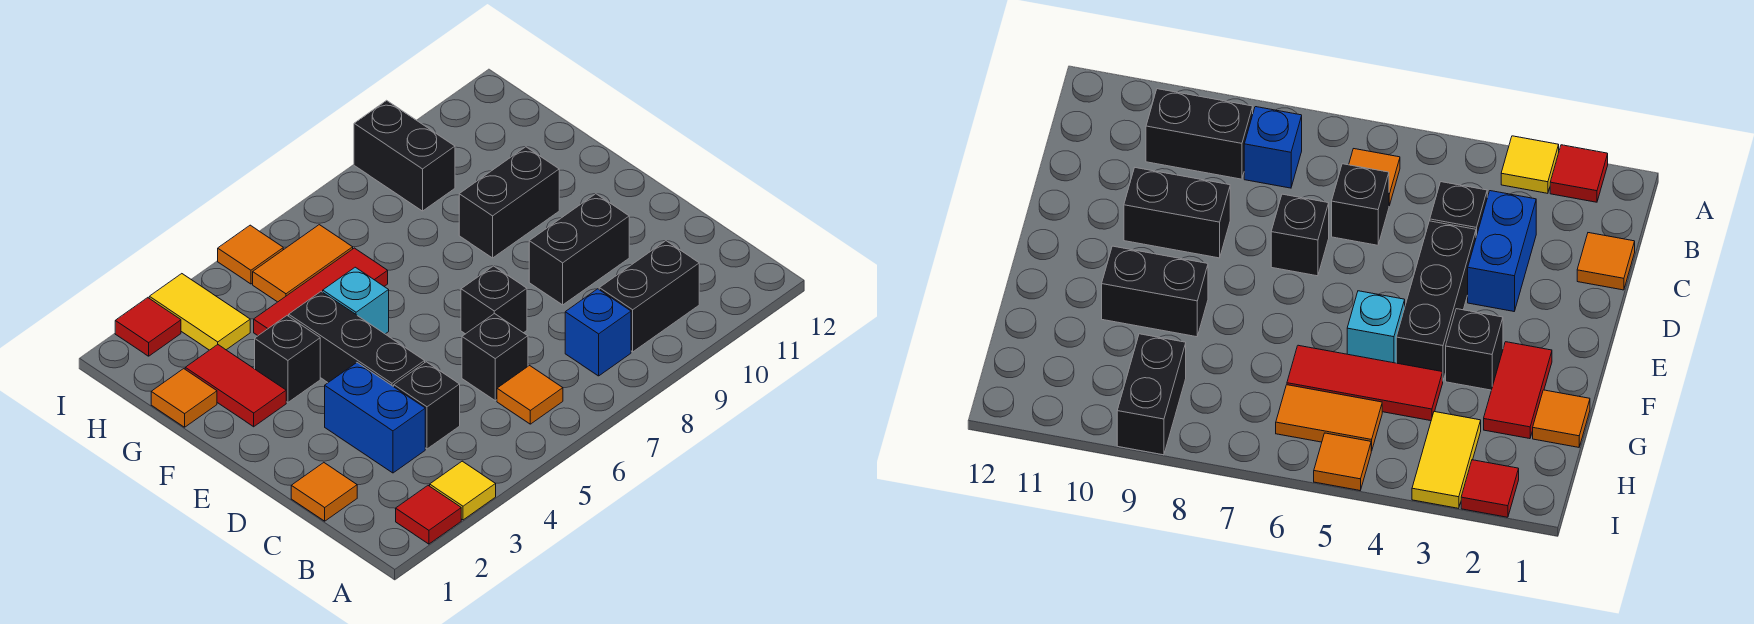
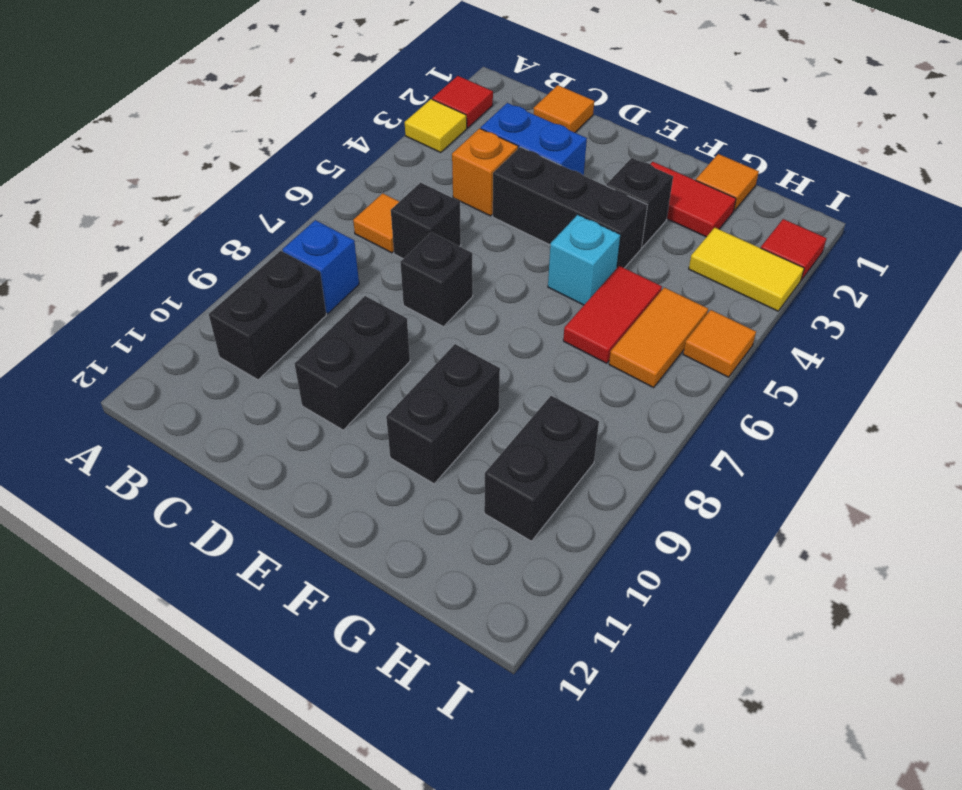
black 1x1 brick [394,362,460,449] -> orange 1x1 brick [452,128,518,216]
red 1x3 tile [254,248,388,336] -> red 1x2 tile [563,266,662,363]
black 1x2 brick [354,100,455,211] -> black 1x2 brick turned to [484,396,599,541]

